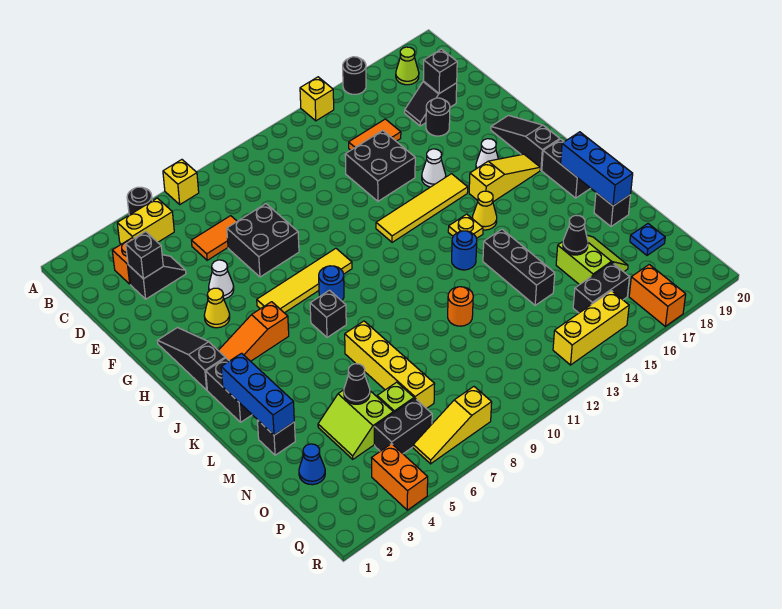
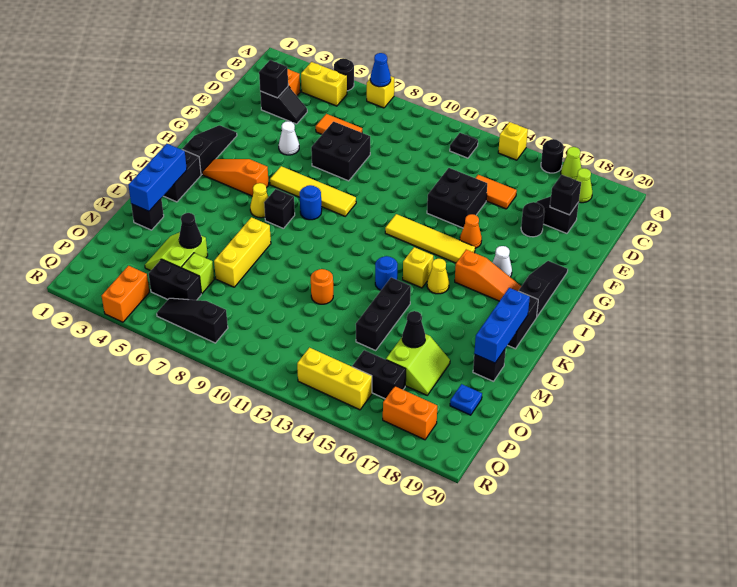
none -> lime 1x1 cone [561,147,582,180]
none -> black 1x1 plate [450,133,478,158]
yellow 1x1 cone [204,288,230,328] -> yellow 1x1 cone moved to [250,183,268,218]
white 1x1 cone [422,149,446,187] -> orange 1x1 cone [460,214,482,248]
yellow 1x3 slope [469,154,540,202] -> orange 1x3 slope [455,250,521,301]
yellow 1x1 plate [448,214,483,238] -> yellow 1x1 brick [403,247,433,288]
yellow 1x4 brick [345,321,435,409] -> yellow 1x3 brick [214,217,271,287]
blue 1x1 cone [299,444,325,485] -> blue 1x1 cone moved to [370,53,391,87]
yellow 1x3 slope [413,387,492,464] -> black 1x3 slope [157,298,228,343]
orange 1x2 brick [629,265,686,326] -> orange 1x2 brick turned to [383,386,437,440]

